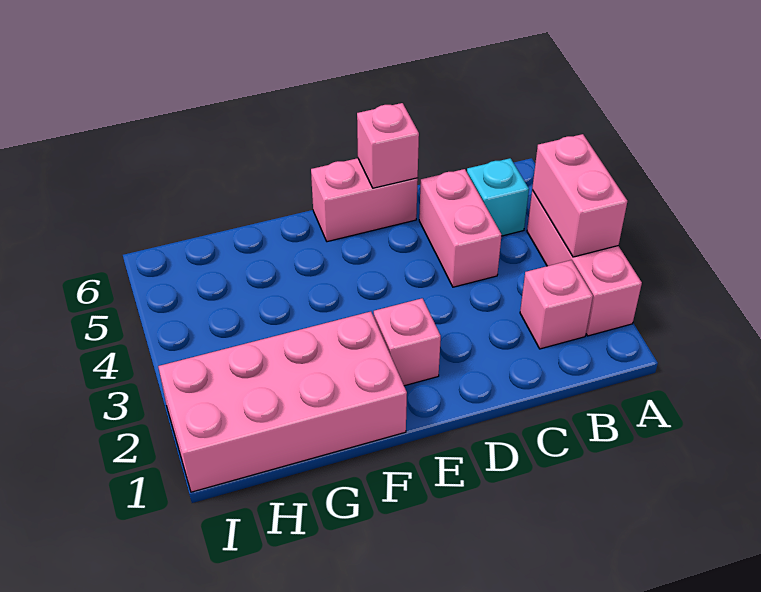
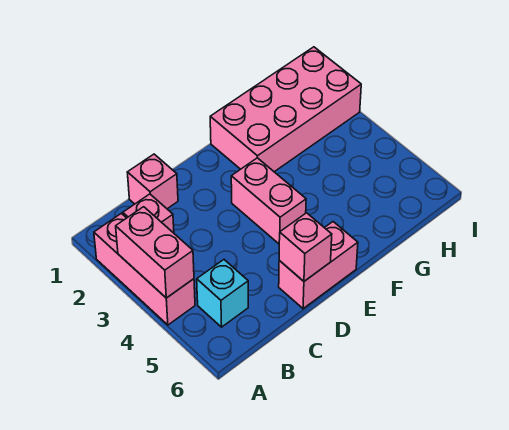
pink 1x2 brick [419,169,501,287] -> pink 1x2 brick moved to [231,158,306,244]
pink 1x1 brick [374,298,441,386] -> pink 1x1 brick moved to [127,154,178,209]

